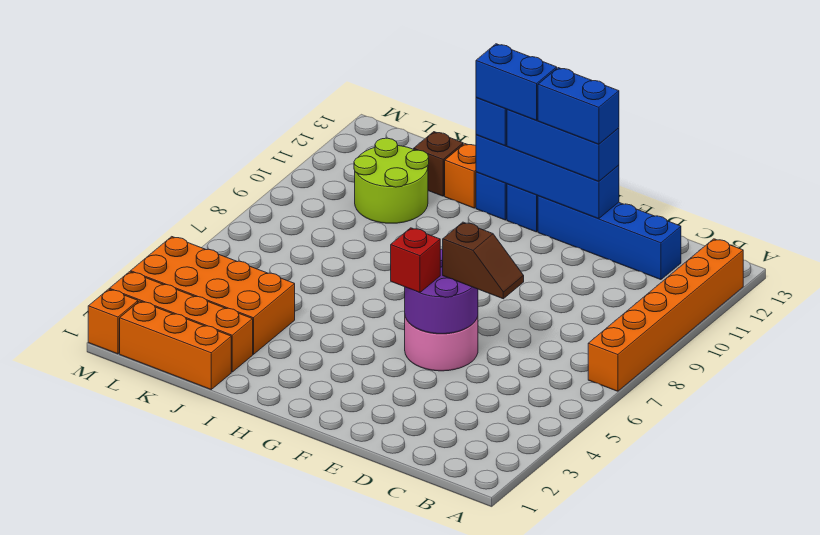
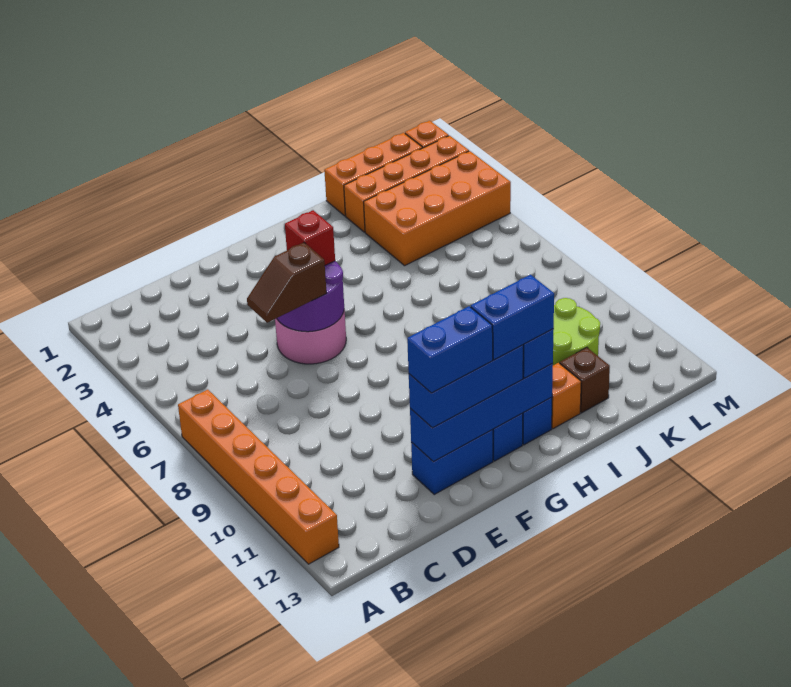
blue 1x4 brick [538,196,681,280] -> blue 1x2 brick [411,430,493,494]

